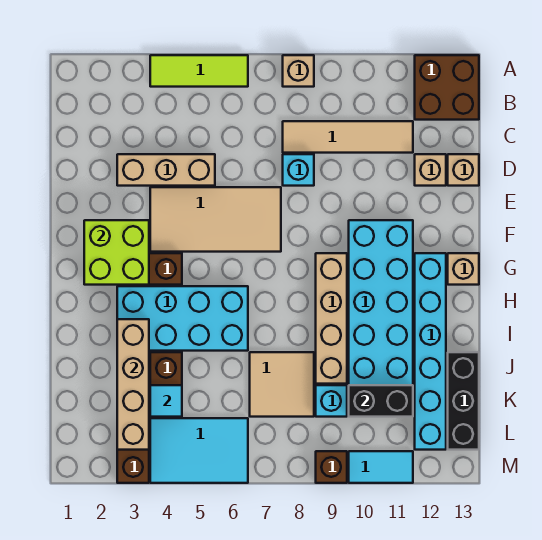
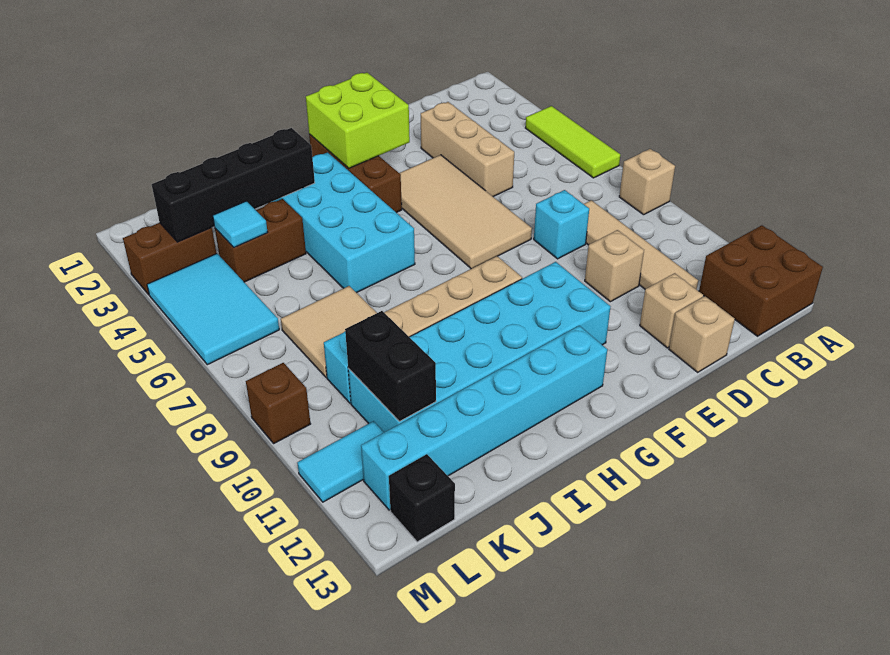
tan 1x1 brick [448,253,479,285] -> tan 1x1 brick moved to [585,230,644,302]
tan 1x4 brick [117,319,149,450] -> black 1x4 brick [152,128,315,242]
black 1x3 brick [448,352,479,450] -> black 1x1 brick [389,454,455,542]
cyan 1x2 tile [349,451,413,483] -> cyan 1x2 tile turned to [297,421,384,502]

